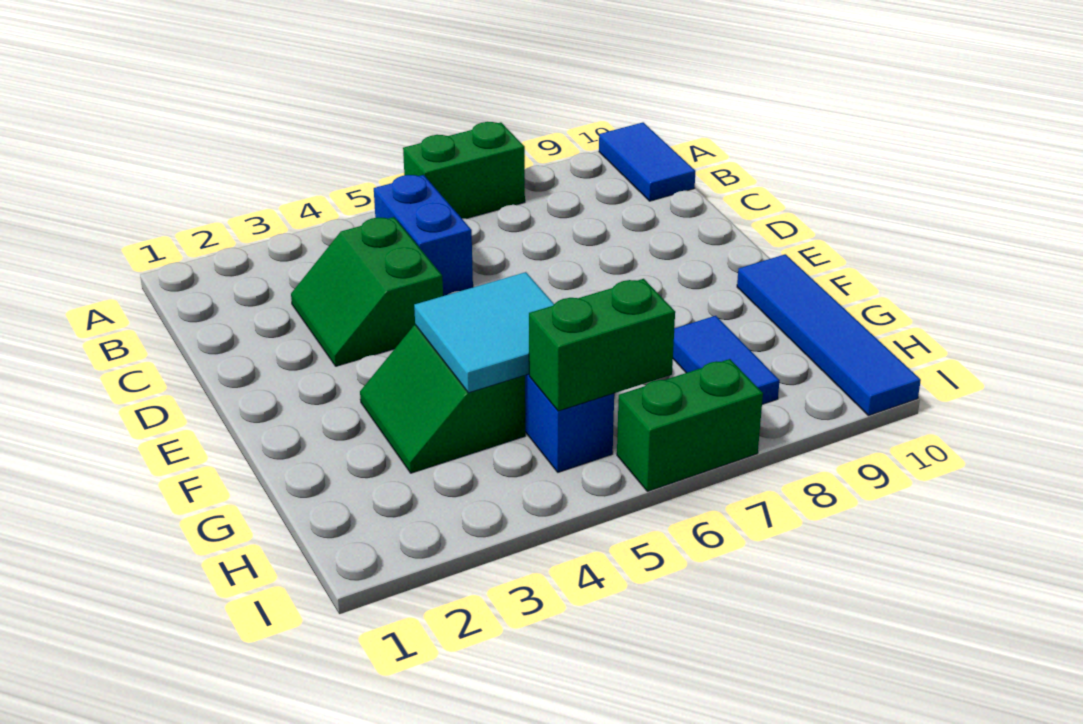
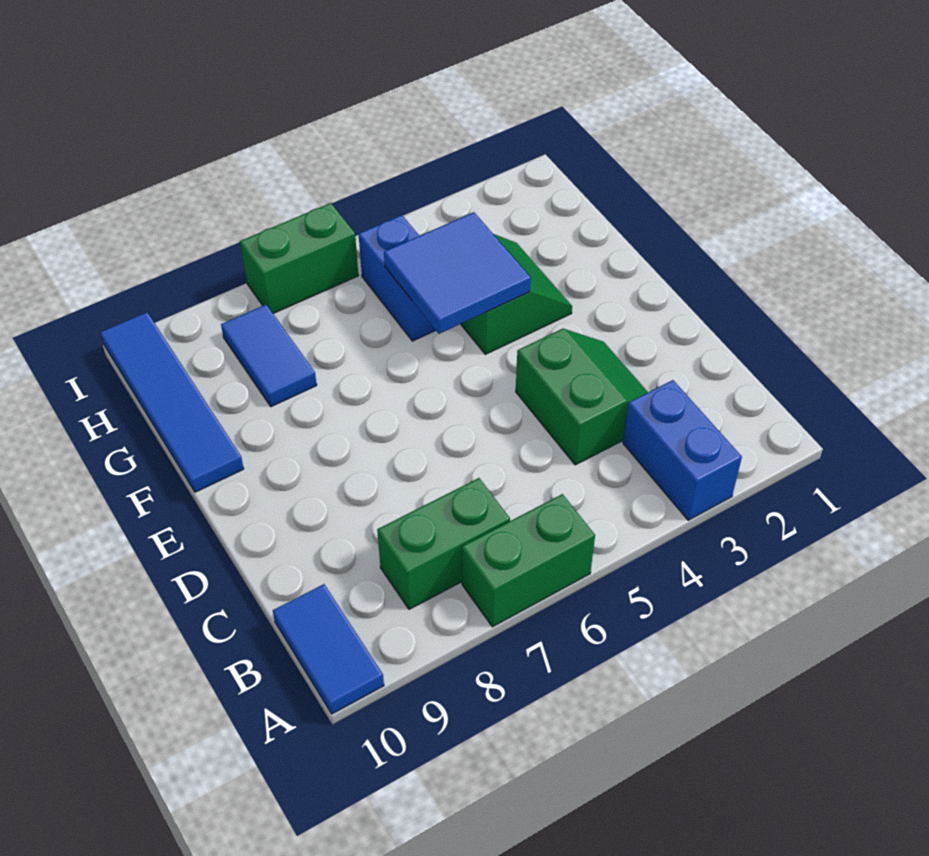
blue 1x2 brick [374,175,473,296] -> blue 1x2 brick moved to [623,380,742,520]
cyan 2x2 tile [414,272,554,393] -> blue 2x2 tile [384,212,531,334]
green 1x2 brick [529,279,675,411] -> green 1x2 brick moved to [377,478,510,609]

